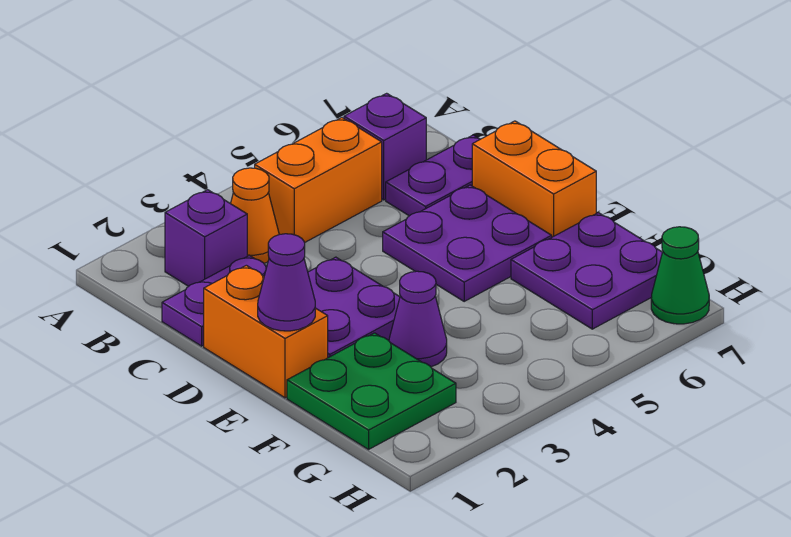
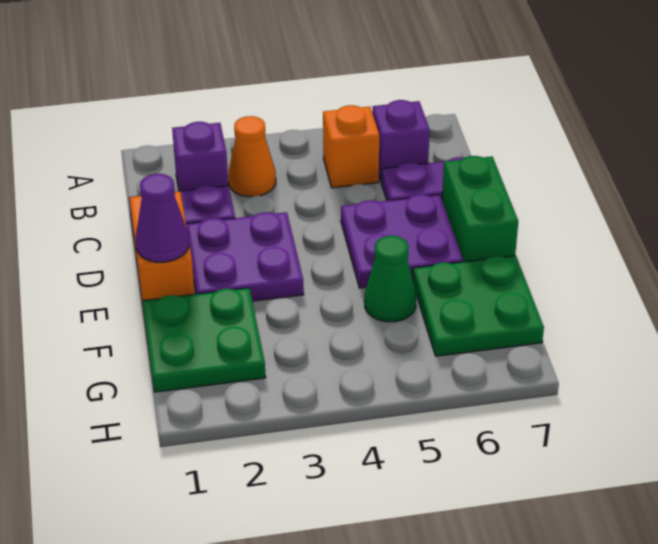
orange 1x2 brick [255,118,382,243] -> orange 1x1 brick [323,105,379,188]
orange 1x2 brick [472,121,596,237] -> green 1x2 brick [442,156,518,262]
purple 1x1 cone [389,271,447,367] -> none
purple 2x2 plate [511,213,662,329] -> green 2x2 plate [413,256,544,356]
green 1x1 cone [651,227,709,324] -> green 1x1 cone moved to [364,236,416,322]

